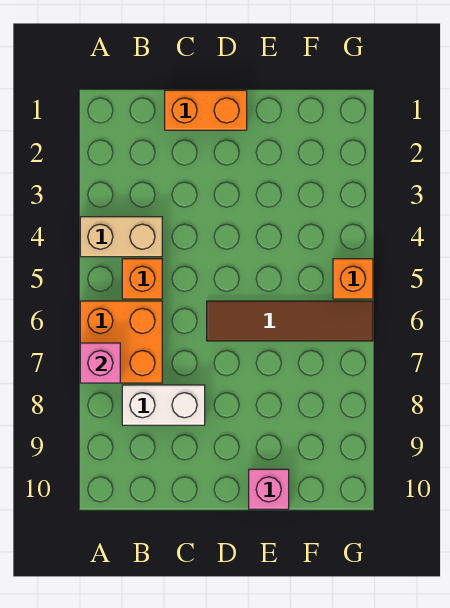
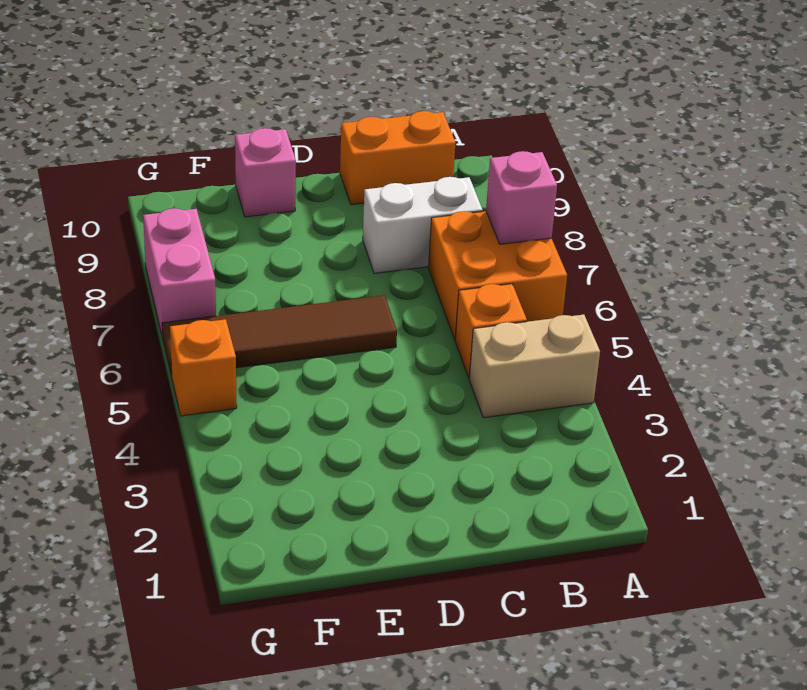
orange 1x2 brick [165,90,247,130] -> orange 1x2 brick moved to [340,111,455,205]
none -> pink 1x2 brick [143,208,216,337]

